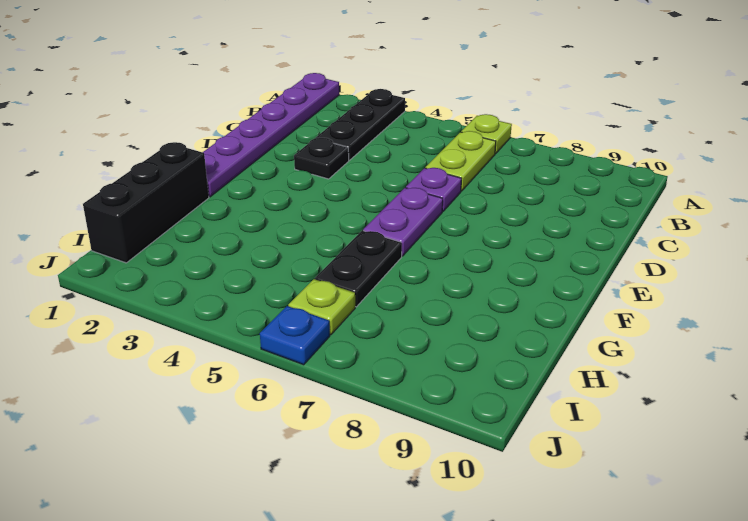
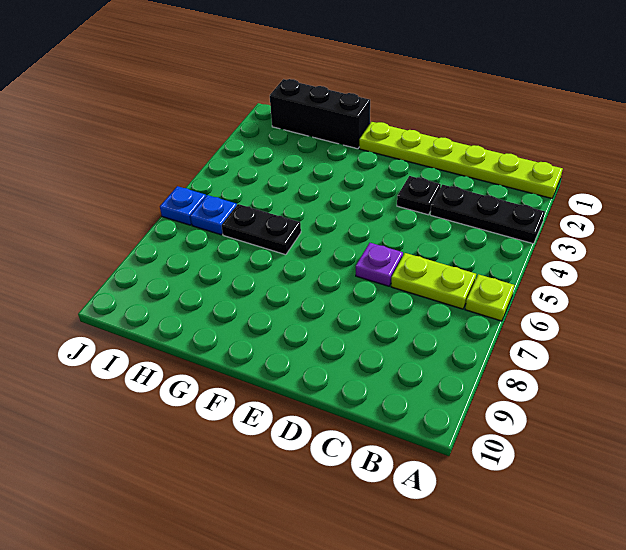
purple 1x6 plate [203,73,339,197] -> lime 1x6 plate [359,122,563,198]
purple 1x2 plate [363,188,443,256] -> none
lime 1x1 plate [288,279,355,335] -> blue 1x1 plate [190,195,237,235]

